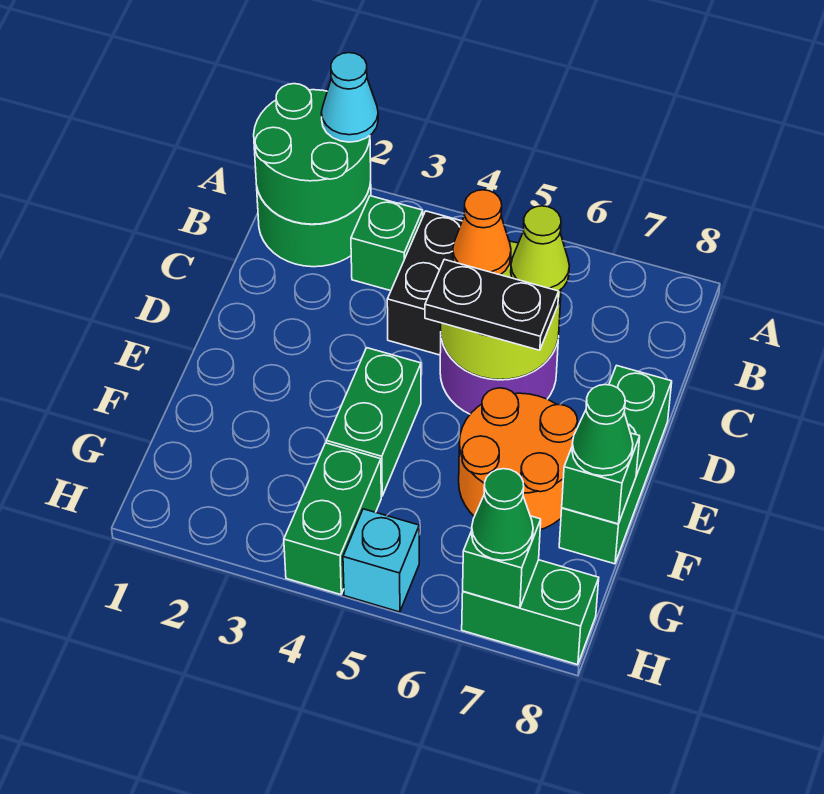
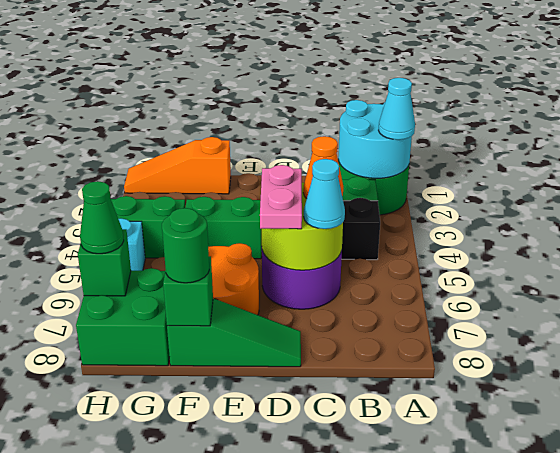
green 2x2 round brick [254,84,371,224] -> cyan 2x2 round brick [338,100,412,178]
lime 1x1 cone [511,206,569,291] -> cyan 1x1 cone [304,159,345,229]
black 1x2 plate [425,259,559,350] -> pink 1x2 plate [260,165,302,229]
green 1x3 brick [559,366,672,564] -> green 1x3 slope [167,299,301,367]
none -> orange 1x3 slope [124,137,231,194]
green 1x1 cone [572,385,633,476] -> green 1x1 round brick [162,208,209,283]
green 1x2 brick [462,560,599,665] -> green 2x2 brick [76,268,170,366]

